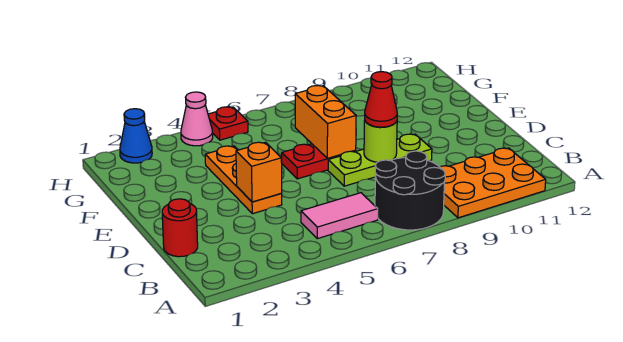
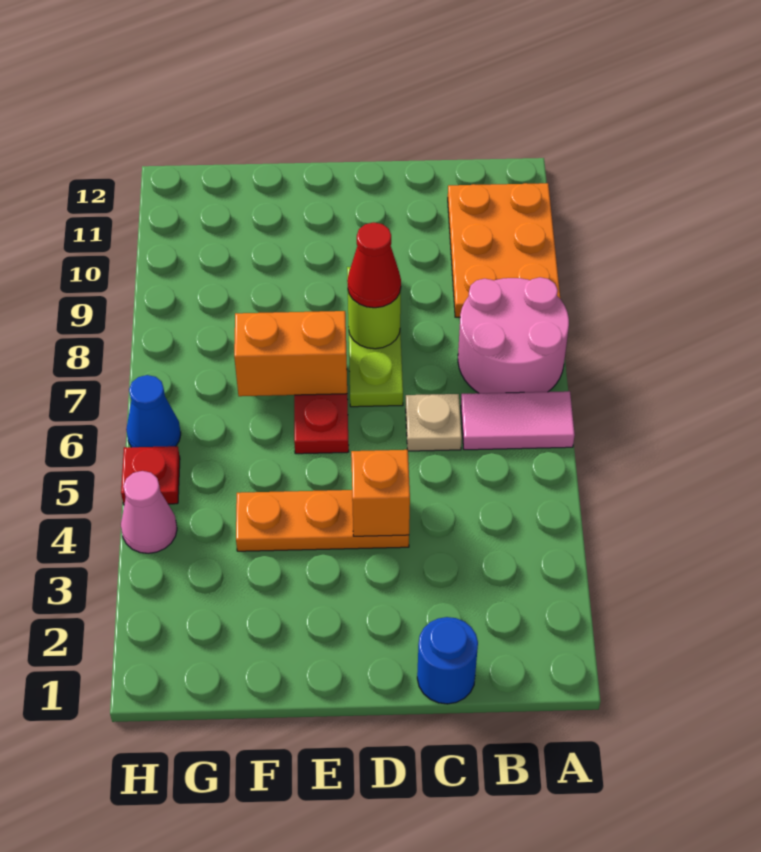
black 2x2 round brick [375,151,445,230] -> pink 2x2 round brick [458,277,569,393]
pink 1x2 tile [301,193,378,239] -> pink 1x2 tile turned to [461,391,575,450]
red 1x1 round brick [162,199,198,257] -> blue 1x1 round brick [417,617,478,704]
none -> tan 1x1 plate [406,394,462,451]
blue 1x1 cone [120,109,152,163] -> blue 1x1 cone moved to [126,375,181,447]

